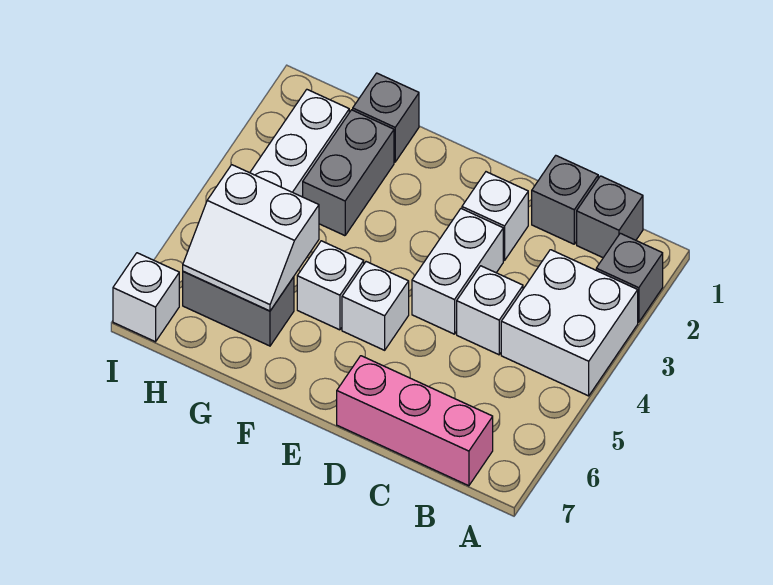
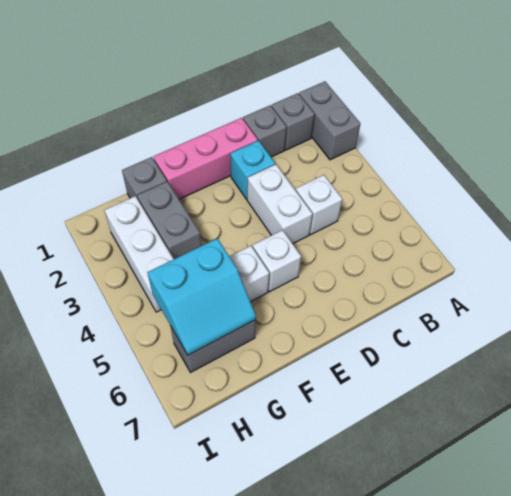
grey 1x1 brick [596,233,663,322] -> grey 1x2 brick [299,81,360,160]
white 2x2 brick [501,250,638,396] -> none
pink 1x3 brick [337,356,493,486] -> pink 1x3 brick moved to [153,118,258,199]
white 1x1 brick [462,172,528,261] -> cyan 1x1 brick [230,141,275,199]
white 2x2 slope [183,165,319,311] -> cyan 2x2 slope [148,238,256,355]
white 1x1 brick [113,253,179,342] -> none

